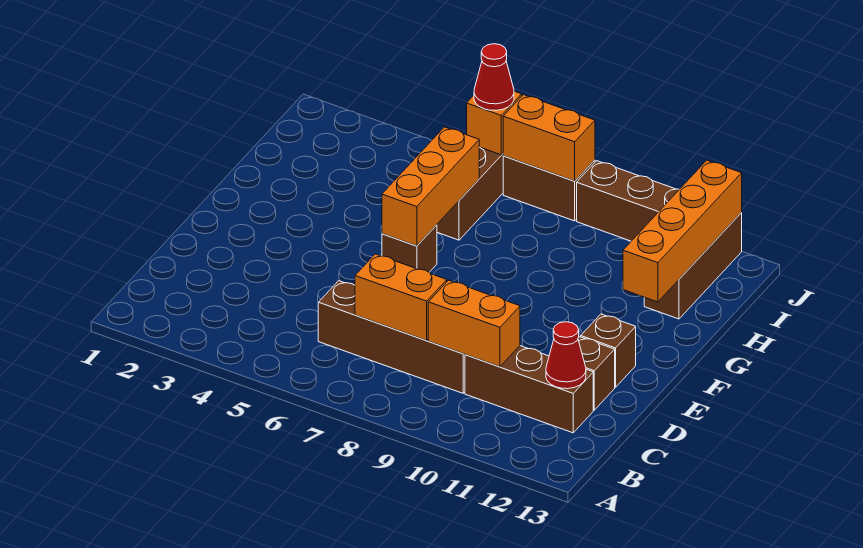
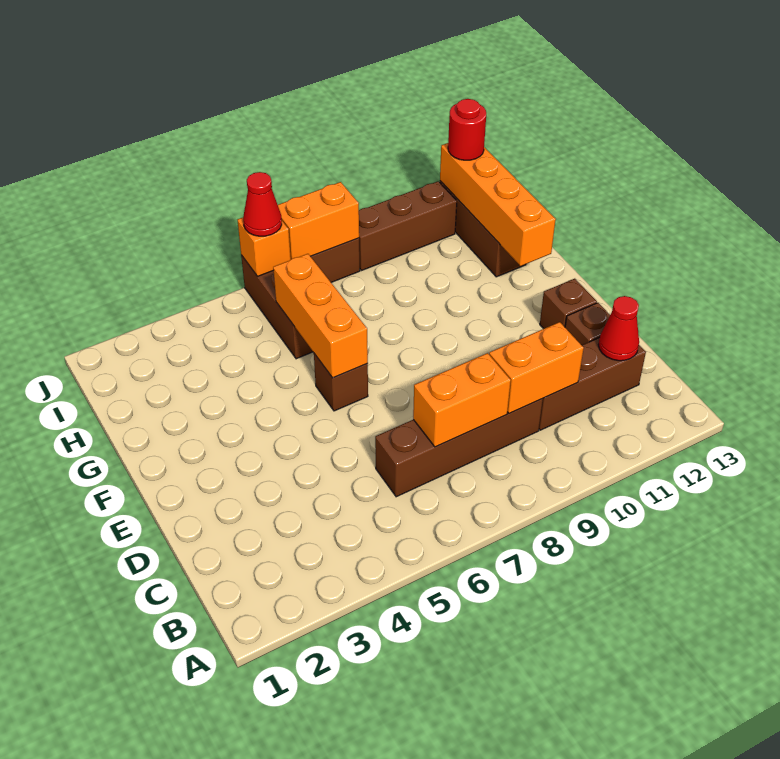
none -> red 1x1 round brick [448,99,486,160]

